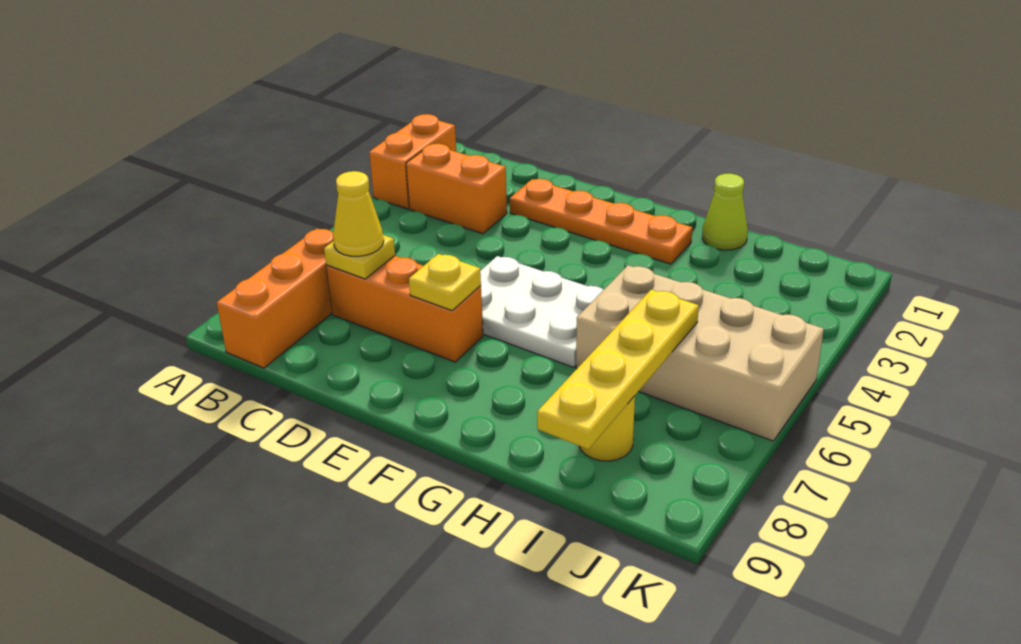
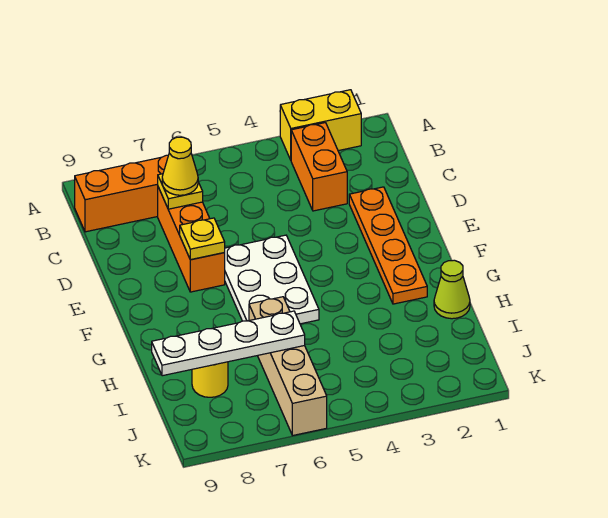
orange 1x2 brick [369,114,456,209] -> yellow 1x2 brick [280,90,361,160]
tan 2x4 brick [576,265,824,441] -> tan 1x4 brick [249,297,327,435]
yellow 1x4 plate [537,290,699,449] -> white 1x4 plate [152,311,305,376]

